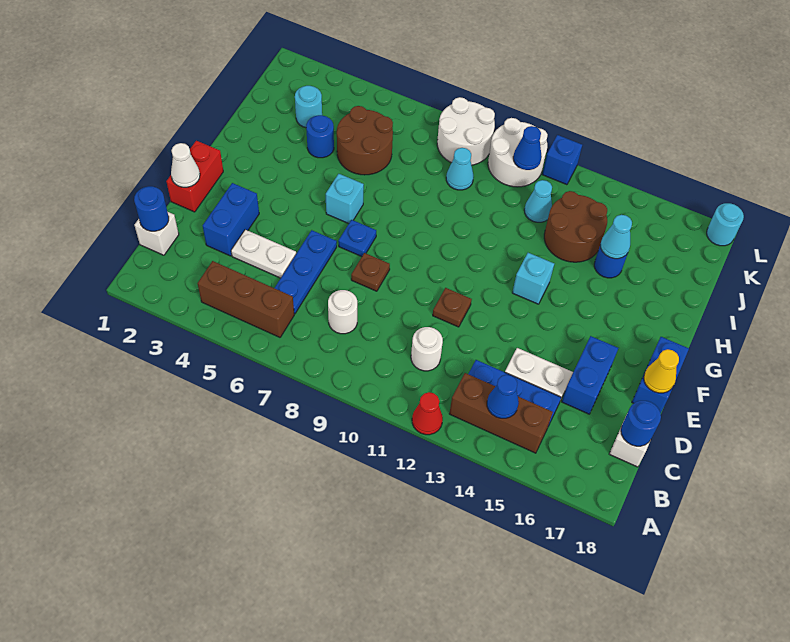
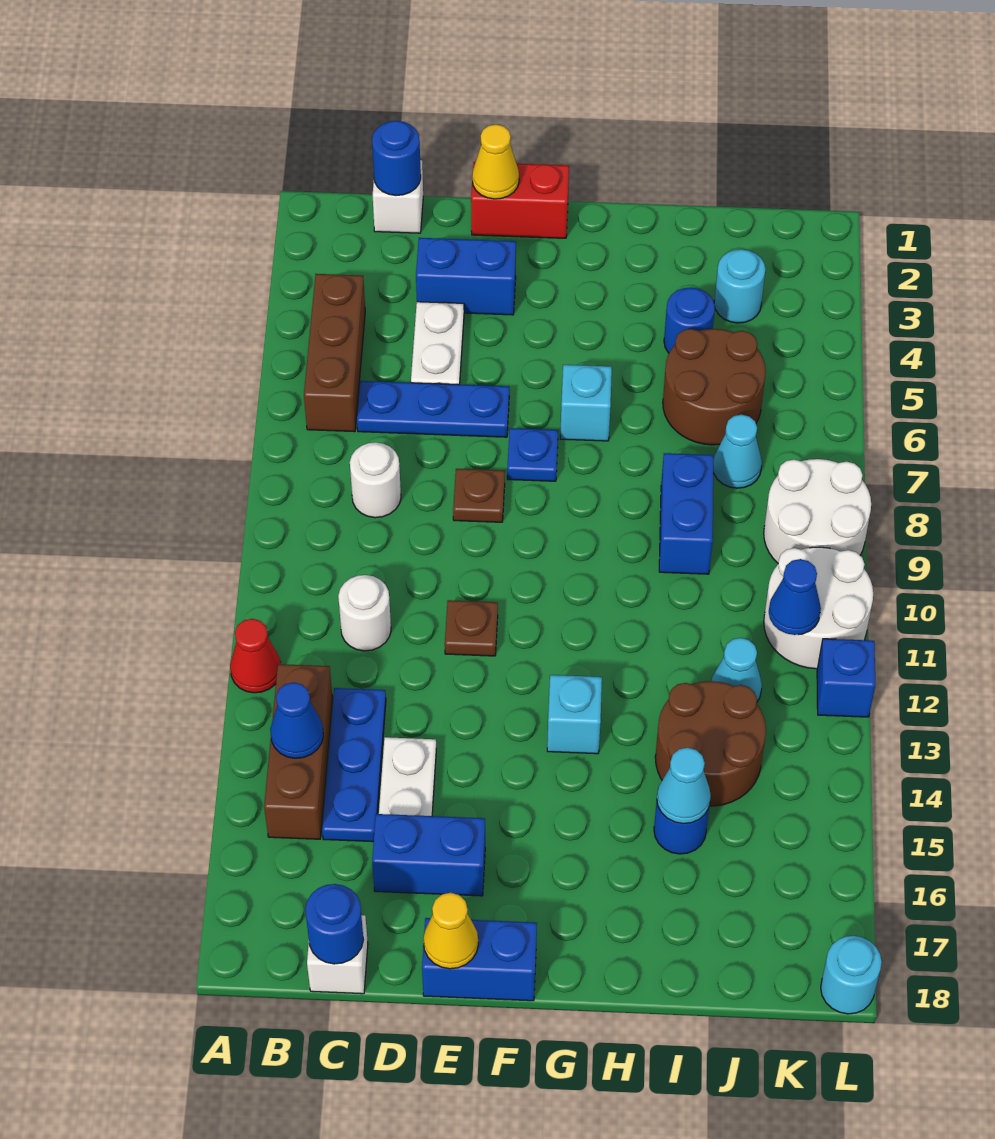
white 1x1 cone [171,143,200,187] -> yellow 1x1 cone [472,124,519,199]
none -> blue 1x2 brick [659,453,713,574]
cyan 1x1 cone [446,148,474,190] -> cyan 1x1 cone moved to [713,415,762,488]

